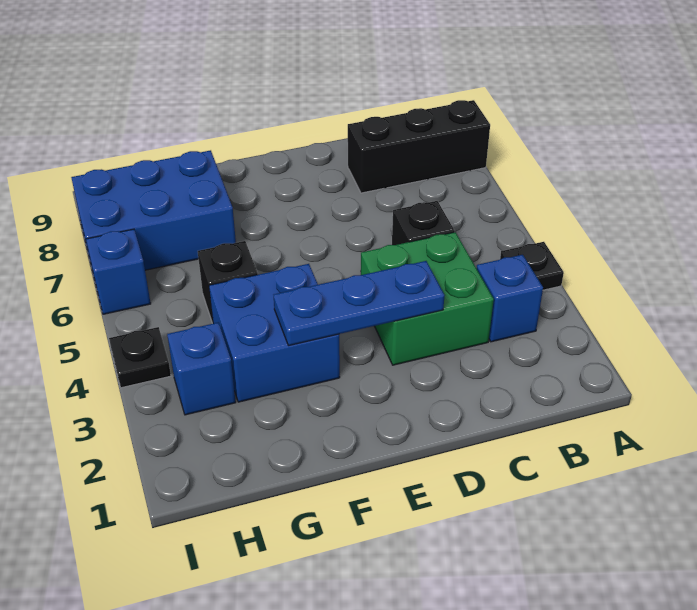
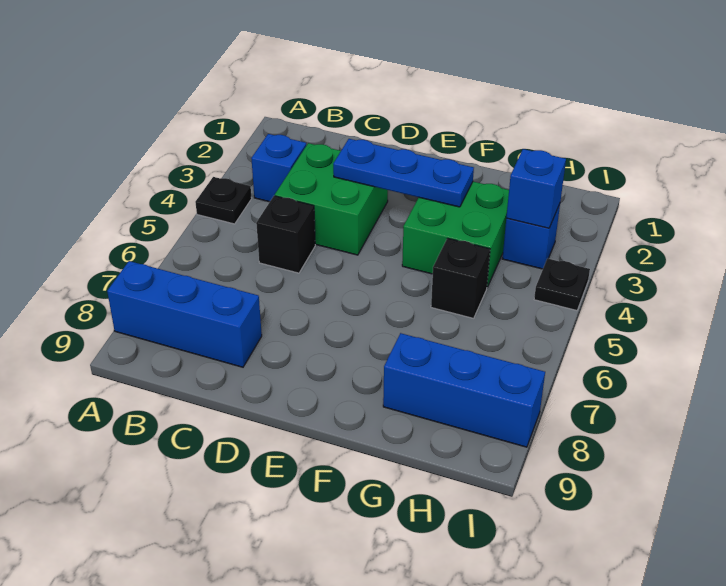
black 1x3 brick [348,100,490,193] -> blue 1x3 brick [107,261,262,367]
blue 2x2 brick [209,264,340,402] -> green 2x2 brick [402,182,509,287]
blue 2x3 brick [71,150,236,270] -> blue 1x3 brick [383,333,545,447]
blue 1x1 brick [86,229,151,314] -> blue 1x1 brick moved to [506,149,566,228]

